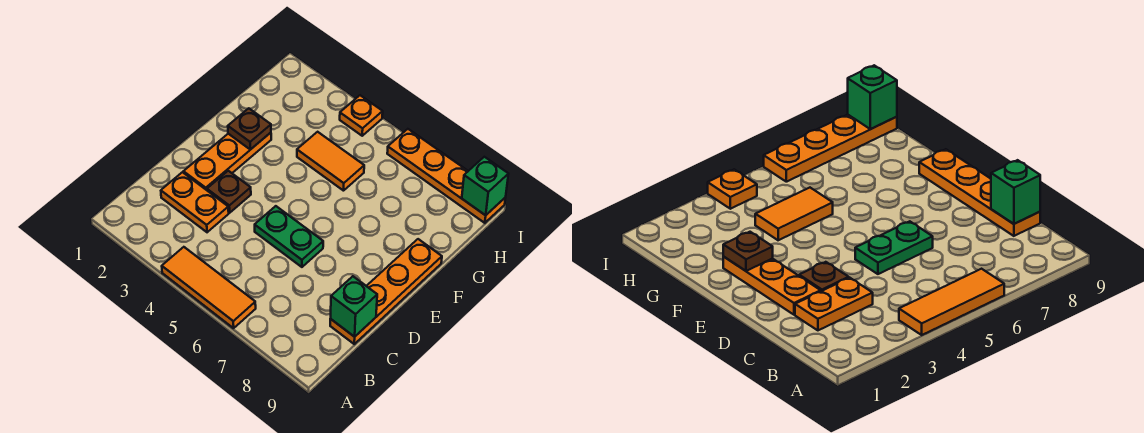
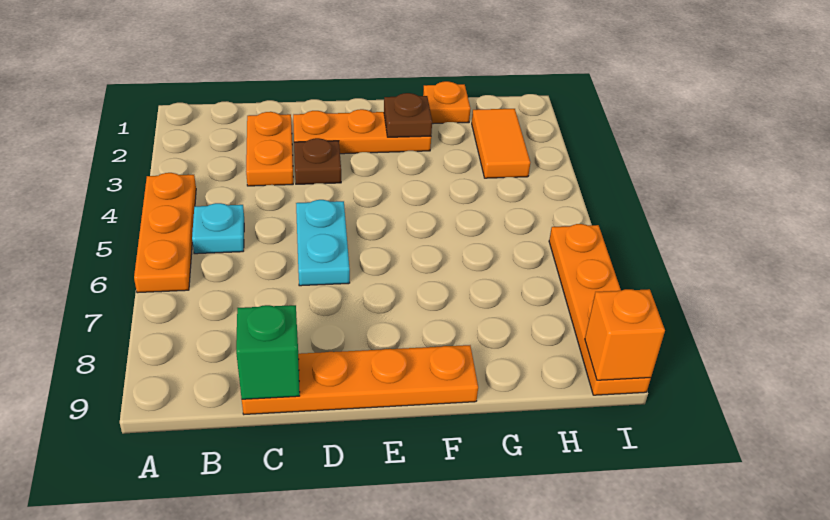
orange 1x3 tile [162,247,256,328] -> orange 1x3 plate [134,173,196,293]
none -> cyan 1x1 plate [192,203,244,254]
green 1x2 plate [255,206,323,267] -> cyan 1x2 plate [296,200,350,286]
orange 1x2 tile [297,132,364,191] -> orange 1x2 tile moved to [472,109,530,178]
orange 1x1 plate [340,95,383,136] -> orange 1x1 plate moved to [423,81,470,124]
green 1x1 brick [462,157,508,215] -> orange 1x1 brick [585,289,665,380]

